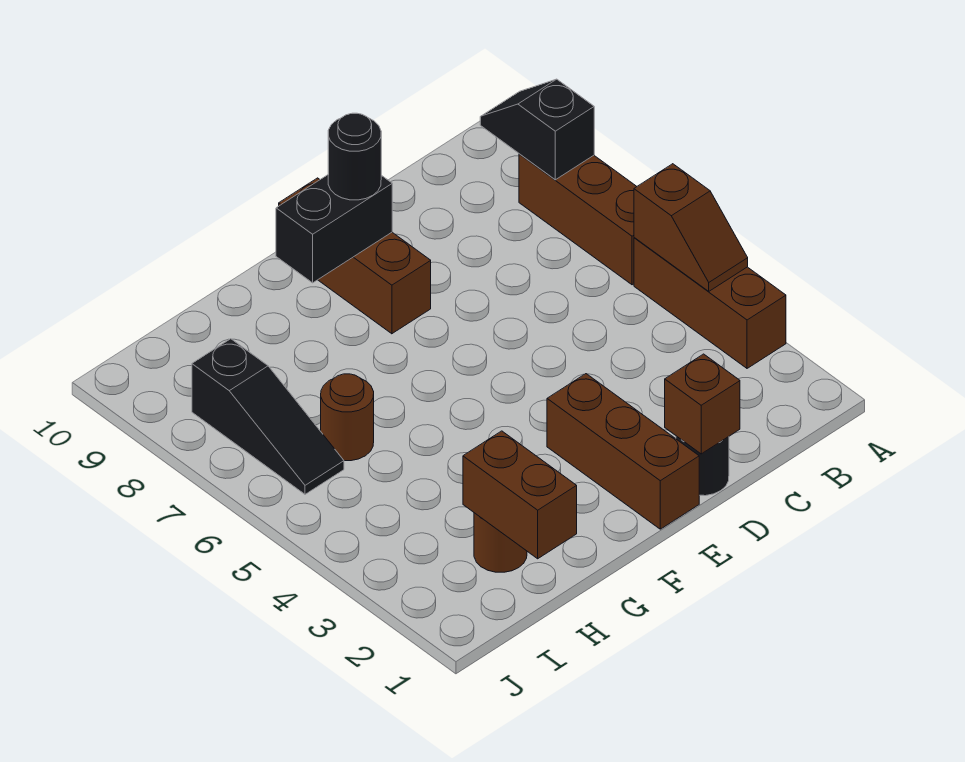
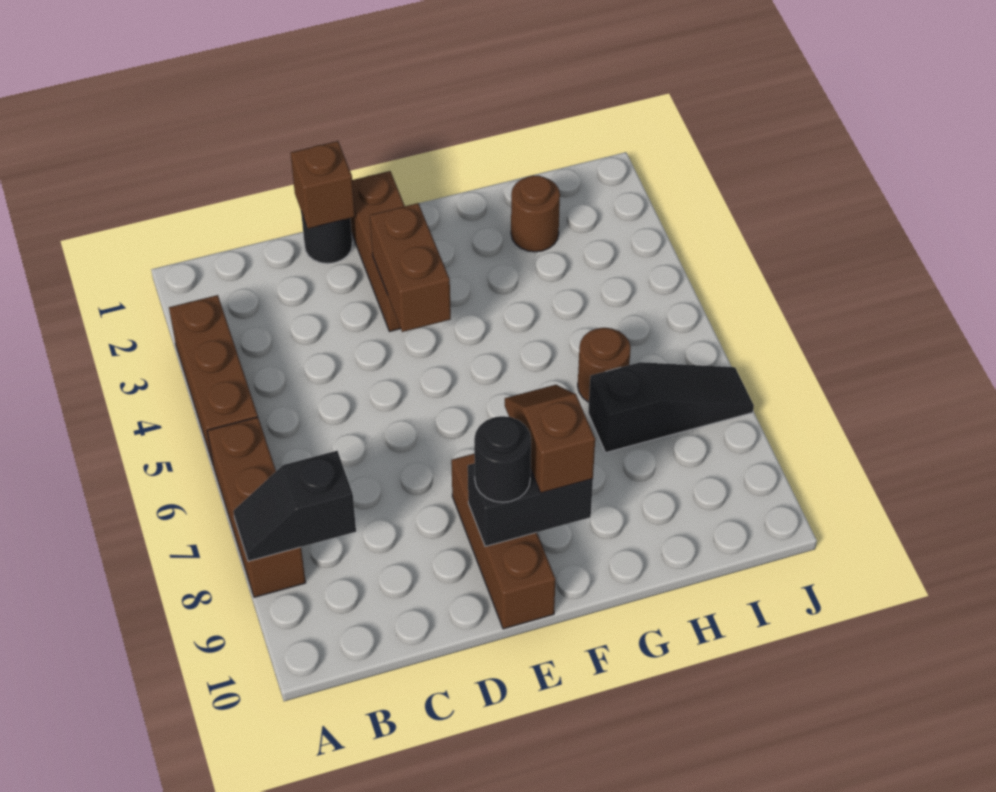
brown 1x2 slope [634,164,748,292] -> brown 1x2 slope moved to [505,385,595,493]
black 1x2 slope [480,79,594,180] -> black 1x2 slope turned to [233,451,356,561]
brown 1x2 brick [463,431,577,559] -> brown 1x2 brick moved to [370,203,451,332]
black 1x3 slope [192,339,344,494] -> black 1x3 slope turned to [588,362,754,452]

